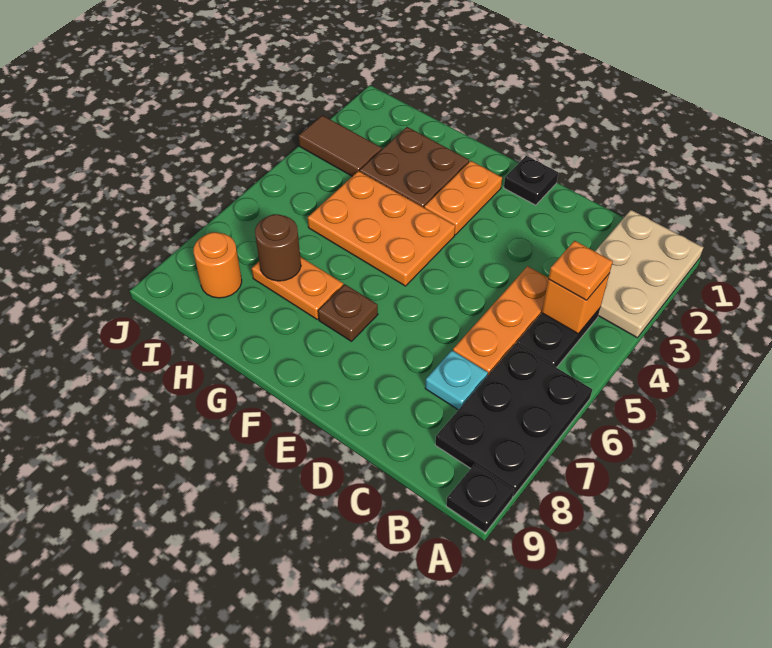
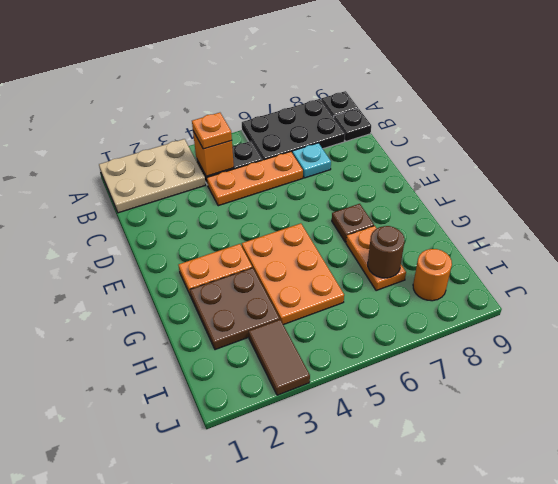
black 1x1 plate [504,156,558,205] -> black 1x1 plate moved to [334,108,371,141]

